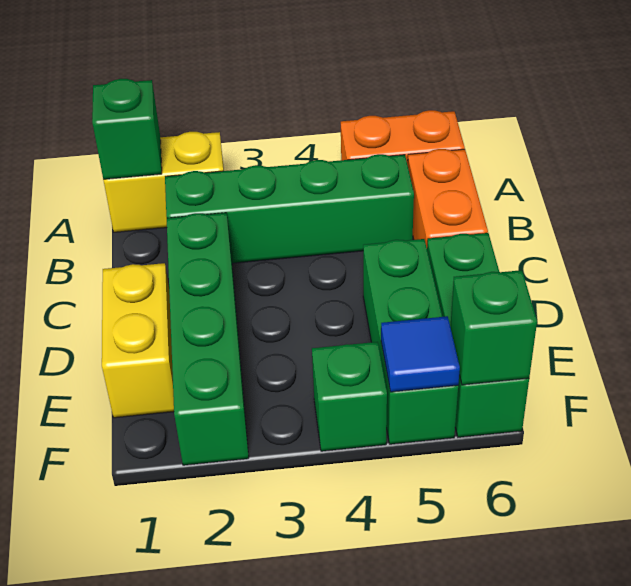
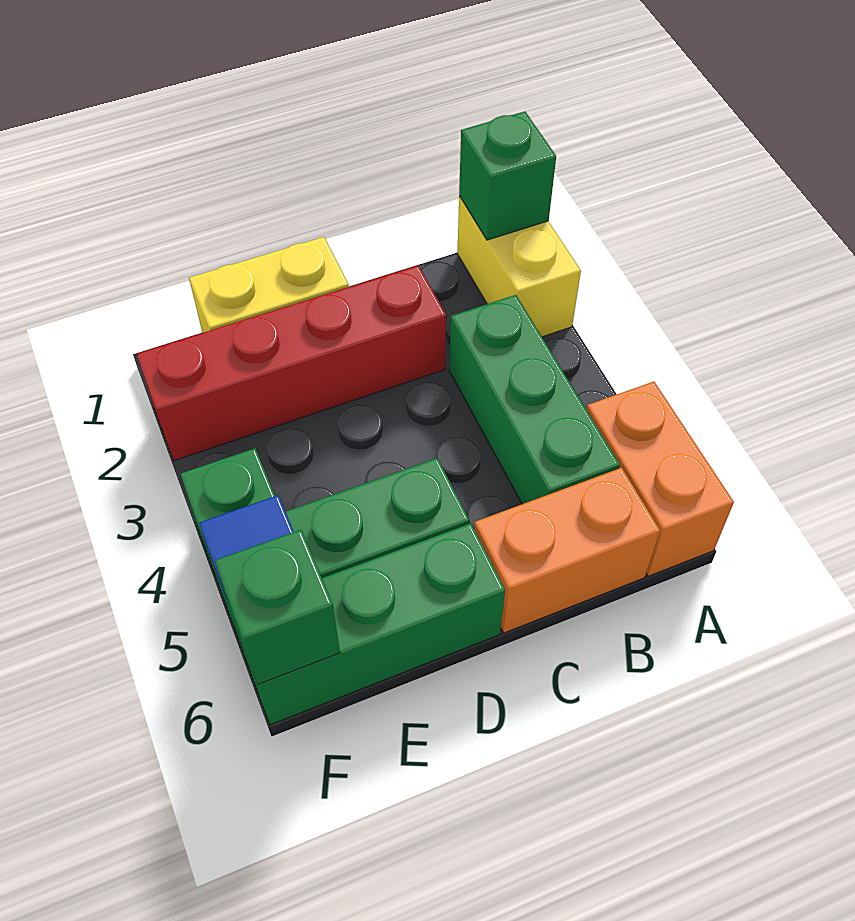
green 1x4 brick [165,154,414,263] -> green 1x3 brick [449,295,620,504]
green 1x4 brick [167,213,249,465] -> red 1x4 brick [137,265,446,461]

